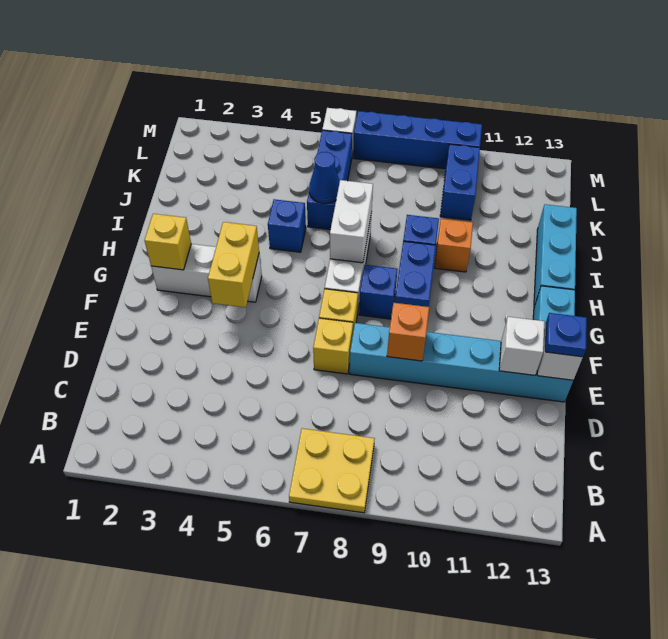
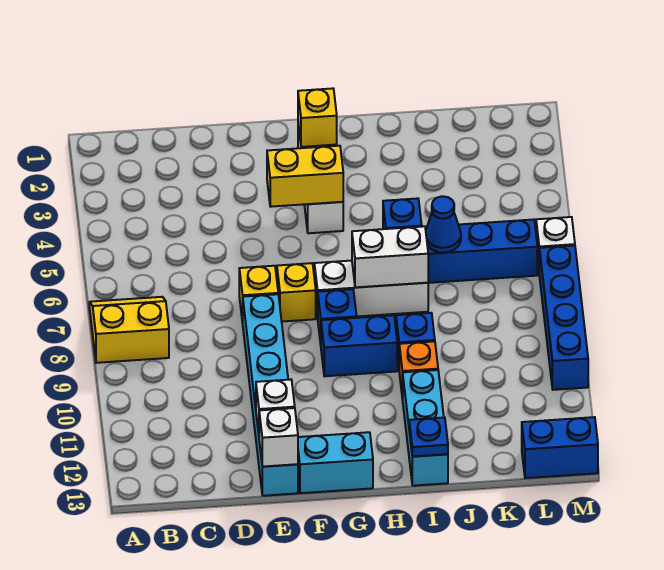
yellow 2x2 plate [289,428,375,513] -> yellow 2x2 slope [89,297,169,363]
orange 1x1 brick [387,303,429,361] -> none
blue 1x1 plate [545,313,587,357] -> blue 1x1 plate moved to [409,417,448,457]
cyan 1x3 brick [534,204,577,307] -> cyan 1x3 brick turned to [403,370,448,486]
blue 1x2 brick [440,144,480,220] -> blue 1x2 brick moved to [522,417,598,478]

